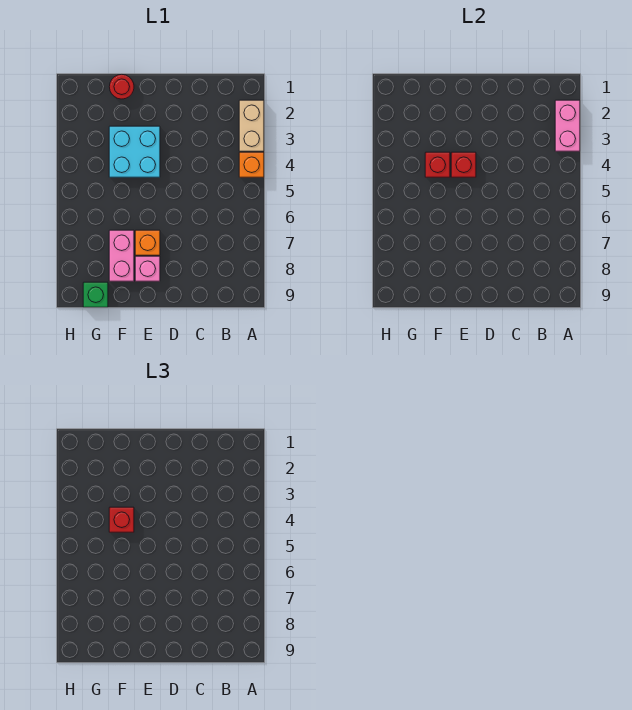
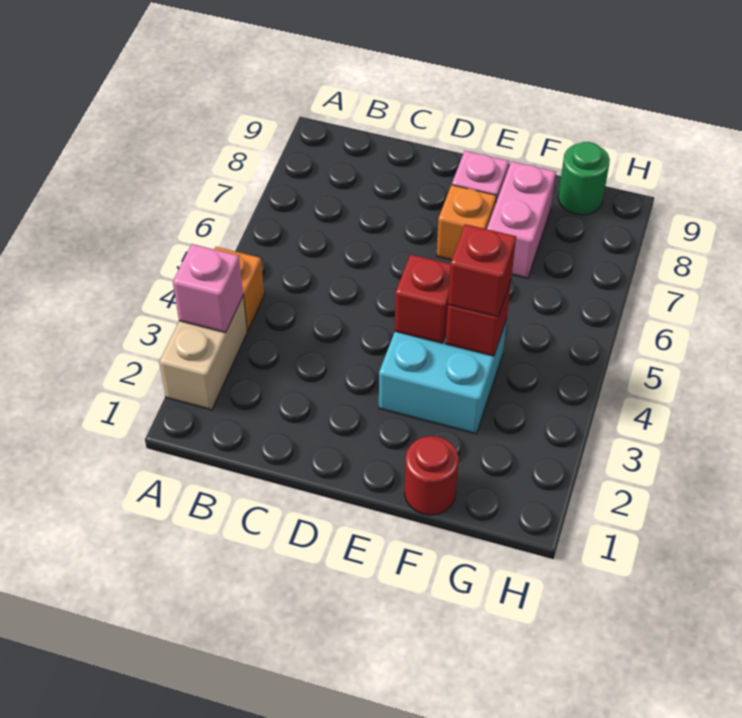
pink 1x2 brick [555,100,580,151] -> pink 1x1 brick [173,244,243,333]
green 1x1 brick [83,282,108,307] -> green 1x1 round brick [558,142,610,215]

